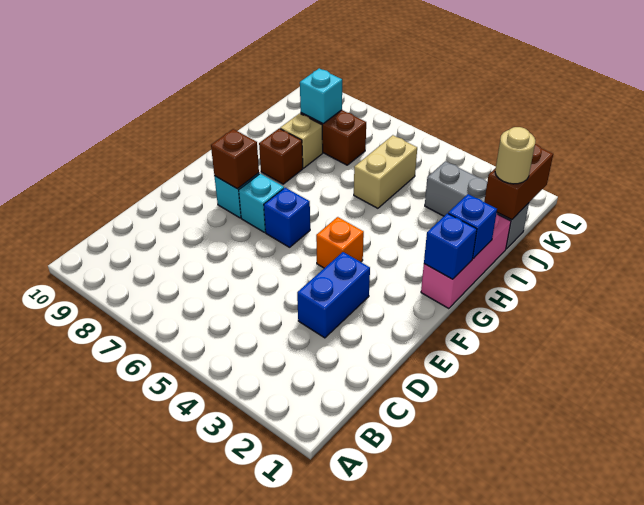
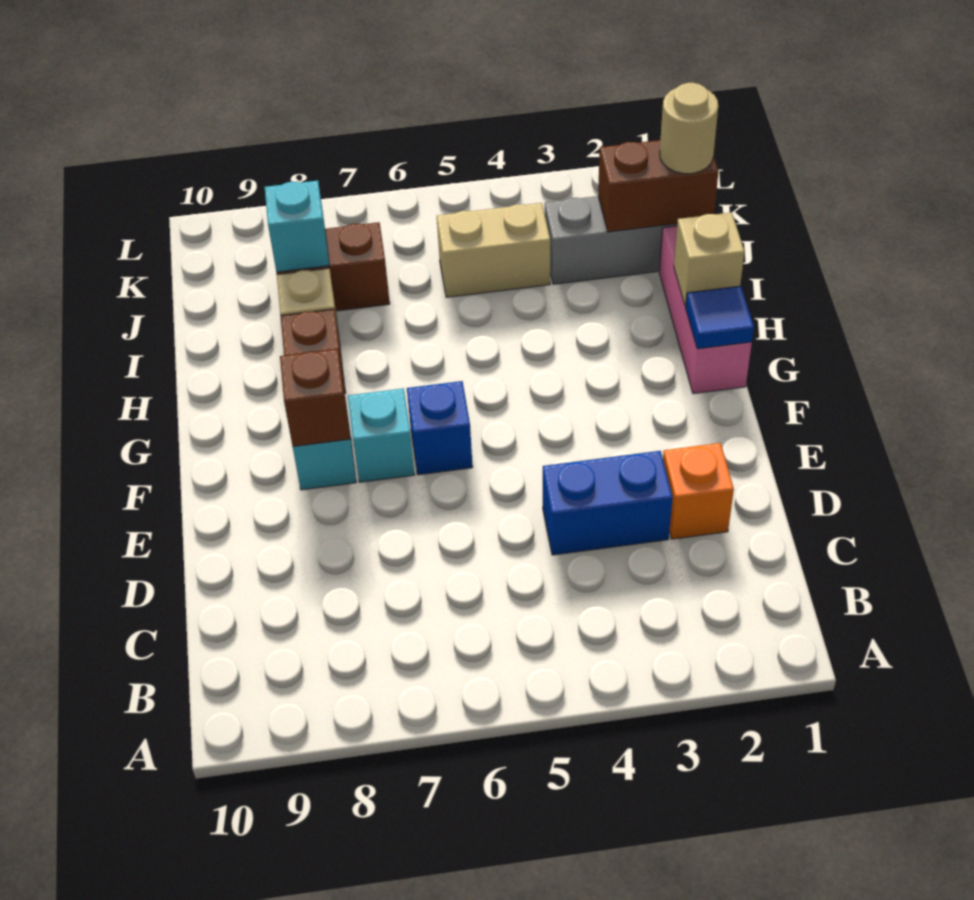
blue 1x2 brick [297,252,370,338] -> blue 1x2 brick turned to [543,451,673,555]
orange 1x1 brick [316,217,364,268] -> orange 1x1 brick moved to [663,443,734,539]
blue 1x1 brick [424,213,477,279] -> blue 1x1 tile [686,286,754,349]
blue 1x1 brick [448,194,497,259] -> tan 1x1 brick [674,212,744,306]
tan 1x2 brick [354,135,417,208] -> tan 1x2 brick turned to [437,203,550,297]
brown 1x2 brick [484,144,553,220] -> brown 1x2 brick turned to [598,140,719,232]

